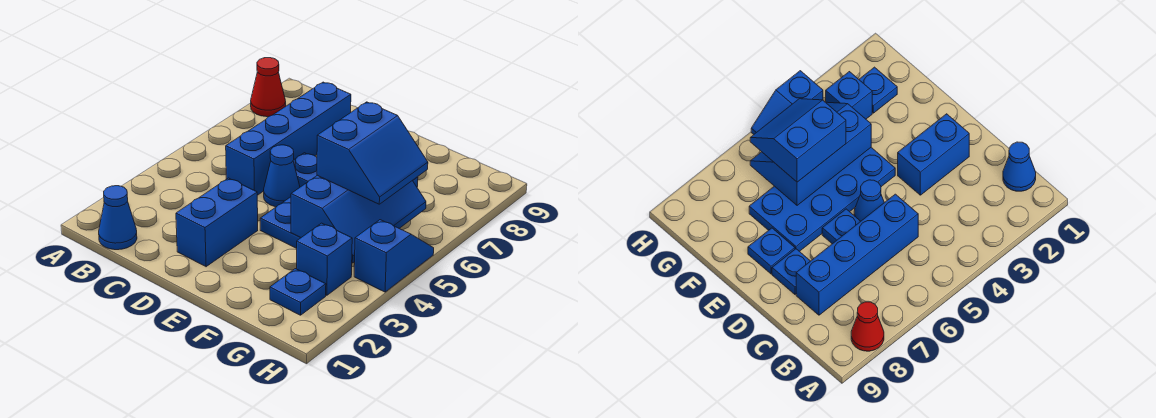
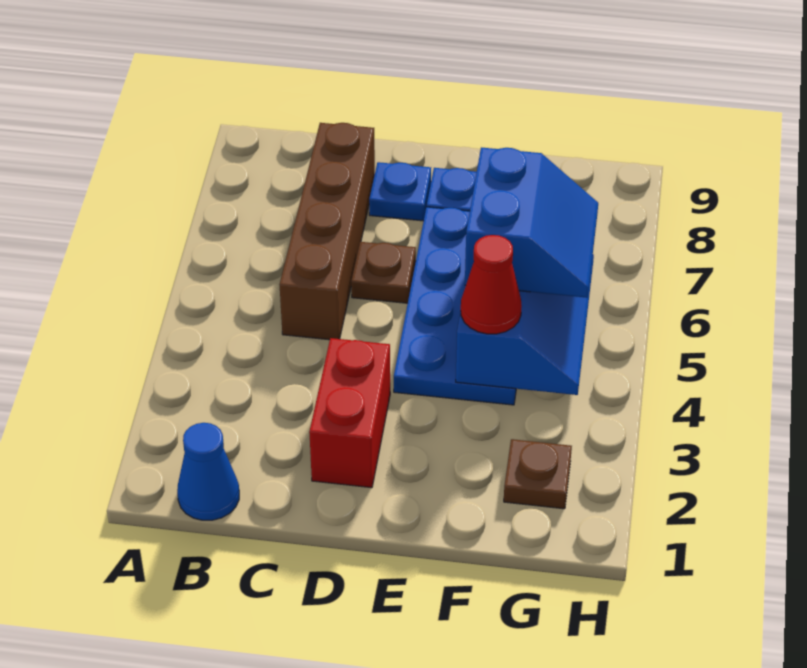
red 1x1 cone [251,58,286,117] -> red 1x1 cone moved to [461,235,522,334]
blue 1x4 brick [226,82,351,195] -> brown 1x4 brick [280,123,375,340]
blue 1x2 brick [176,178,258,267] -> red 1x2 brick [309,338,390,488]
blue 1x1 cone [264,145,300,207] -> none
blue 1x1 plate [293,153,317,187] -> brown 1x1 plate [351,242,416,303]
blue 1x1 plate [270,269,326,315] -> brown 1x1 plate [504,439,572,509]
blue 1x1 brick [297,223,352,295] -> none
blue 1x2 slope [354,220,434,292] -> none

